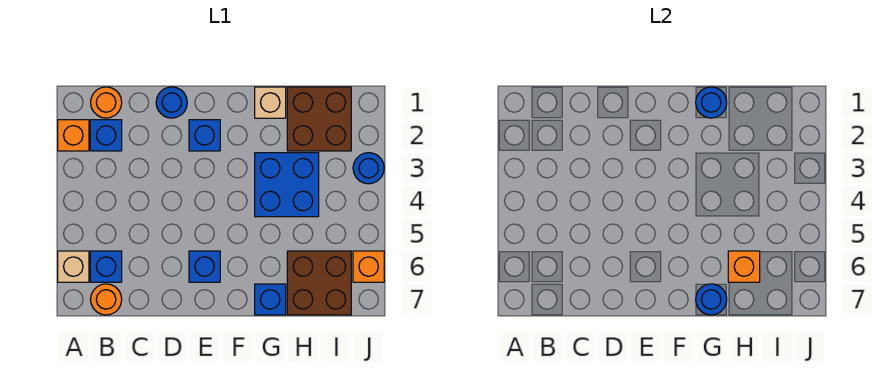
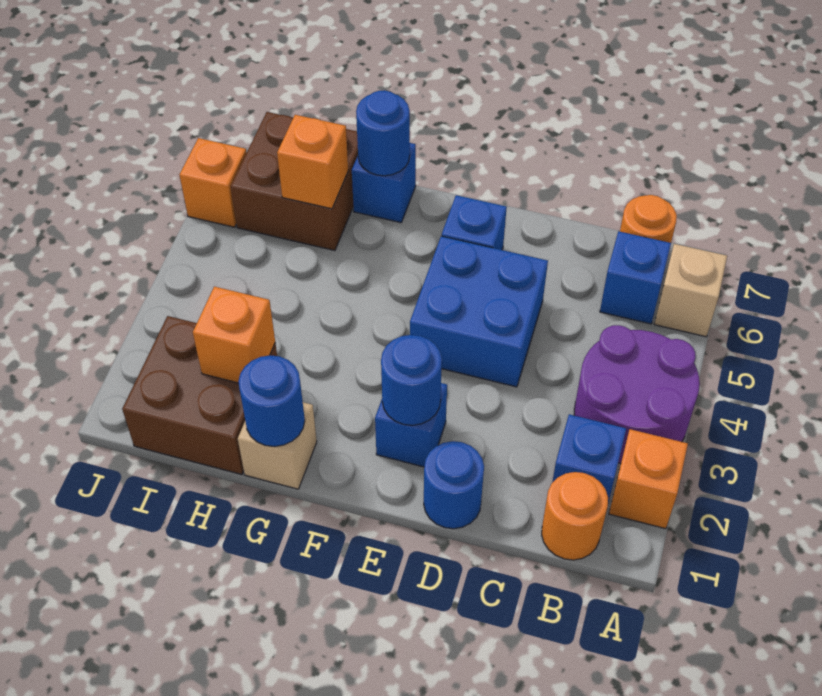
none -> purple 2x2 round brick [574,325,700,463]
blue 2x2 brick [255,153,319,217] -> blue 2x2 brick moved to [410,236,548,387]
none -> orange 1x1 brick [193,287,275,383]
blue 1x1 round brick [353,153,384,184] -> blue 1x1 round brick moved to [381,335,442,425]

